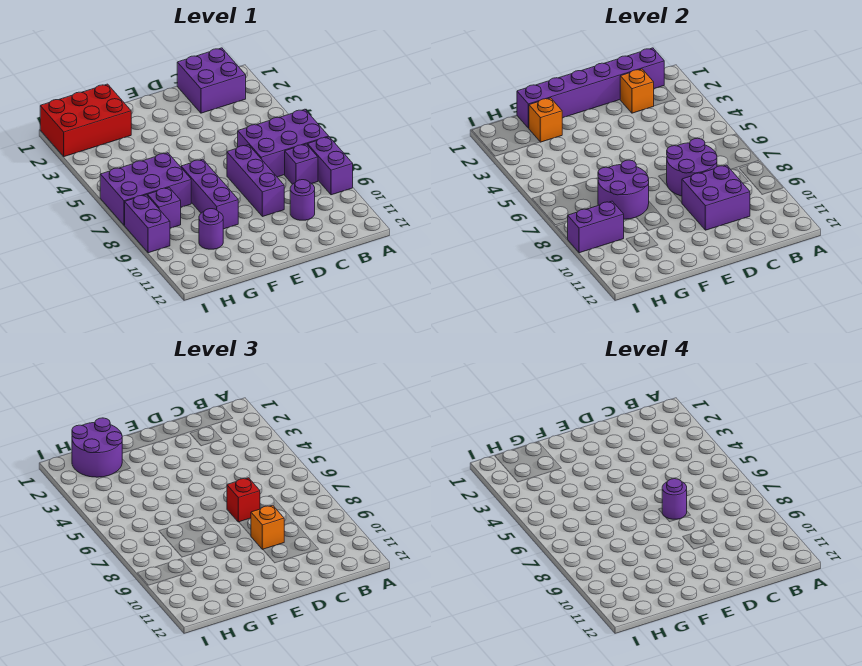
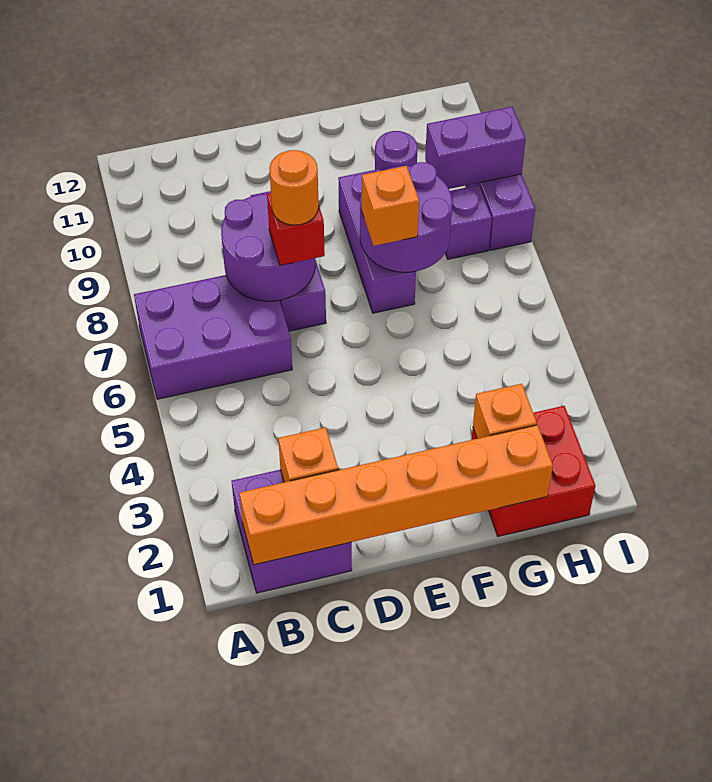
purple 1x2 brick [307,137,353,195] -> none
purple 1x6 brick [517,48,664,128] -> orange 1x6 brick [240,425,553,565]
purple 1x1 brick [285,144,318,184] -> none
purple 2x2 brick [682,165,750,230] -> none
purple 1x1 round brick [290,180,315,220] -> none
purple 1x1 round brick [662,479,687,519] -> orange 1x1 round brick [269,150,319,225]
orange 1x1 brick [251,505,284,549] -> orange 1x1 brick moved to [362,166,419,246]
red 2x3 brick [40,84,131,157] -> red 2x2 brick [471,406,595,536]
purple 2x2 round brick [72,418,122,477] -> none
purple 2x3 brick [100,153,191,225] -> none

